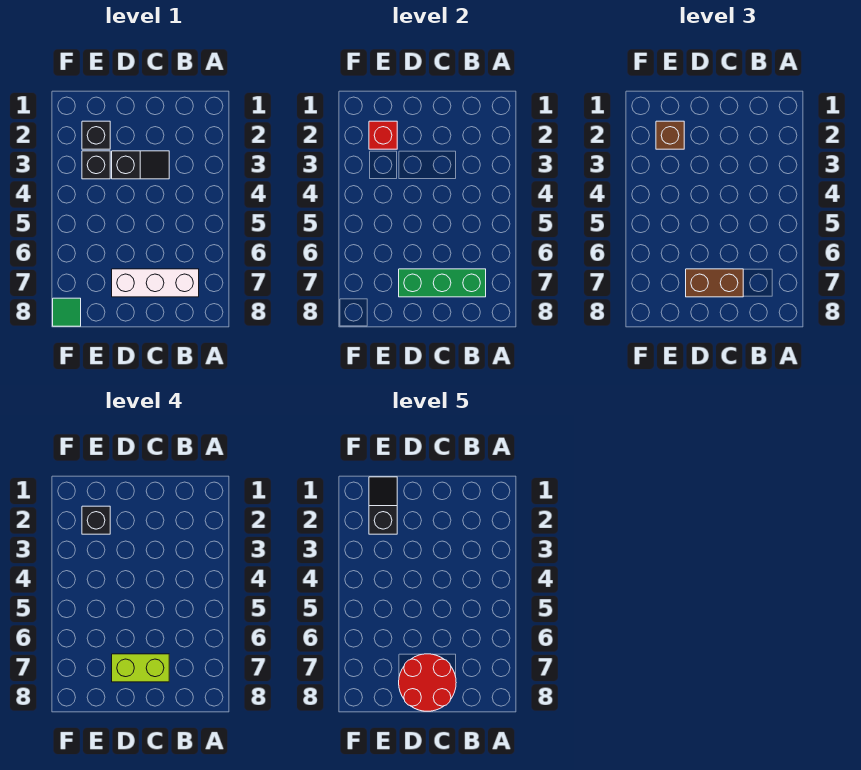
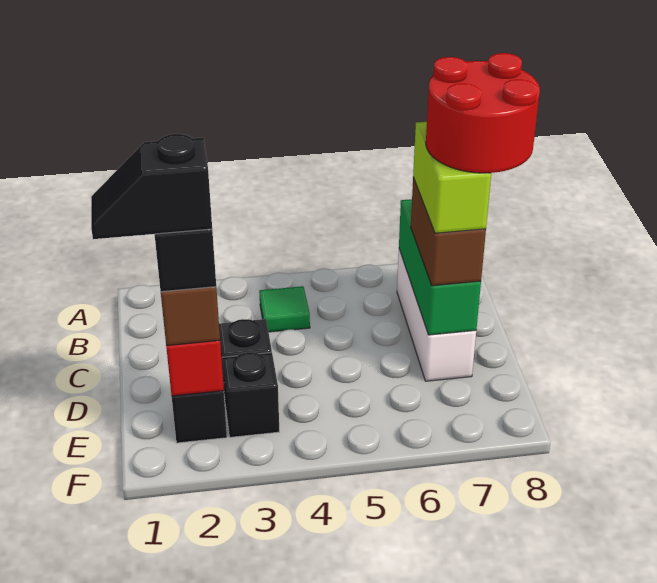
green 1x1 tile [53,298,81,326] -> green 1x1 tile moved to [259,286,310,332]

